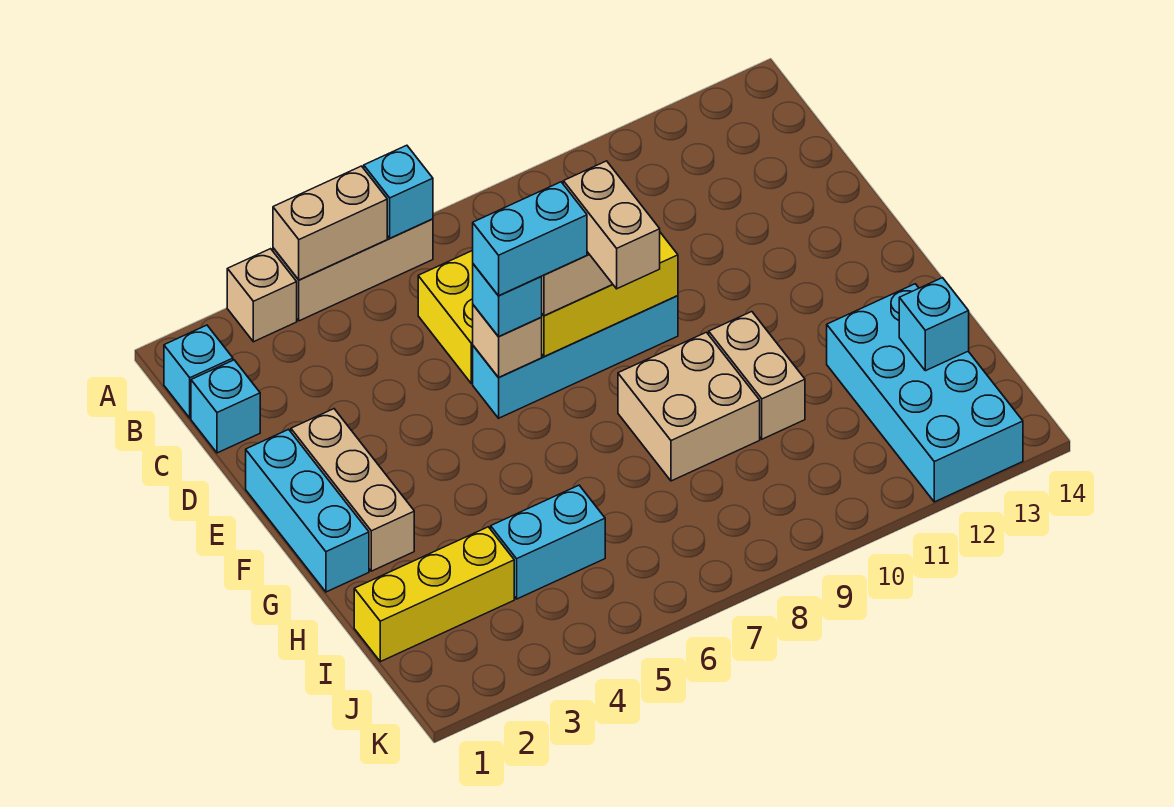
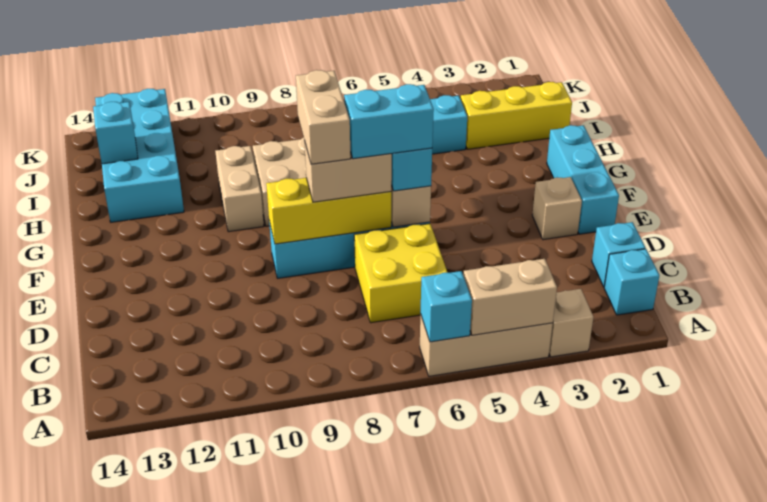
tan 1x3 brick [291,409,414,571] -> tan 1x1 brick [532,177,582,240]

